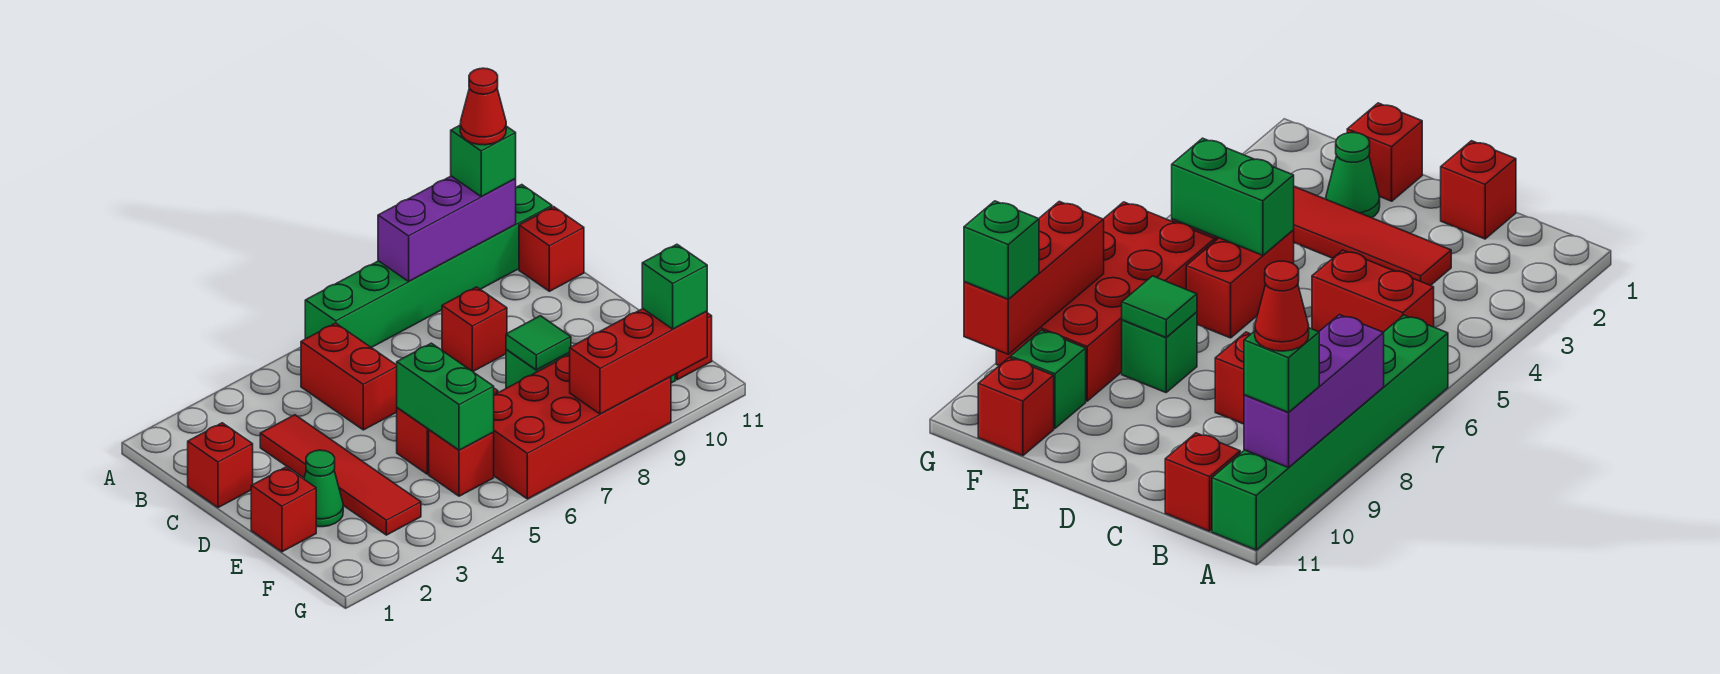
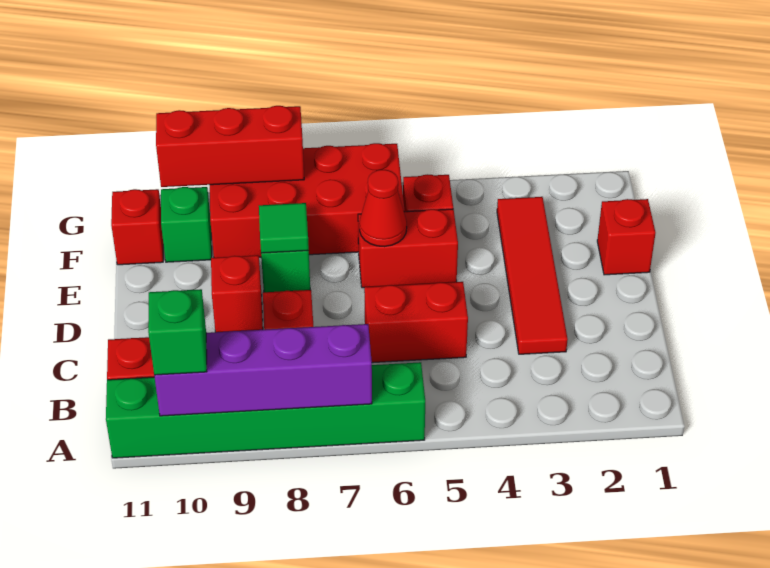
purple 1x3 brick [378,176,516,281] -> purple 1x4 brick [154,324,372,416]
red 1x1 cone [460,68,506,145] -> red 1x1 cone moved to [359,170,407,247]
red 1x2 brick [301,323,397,430] -> red 1x2 brick turned to [364,282,468,363]
red 1x1 brick [188,423,253,508] -> red 1x1 brick moved to [211,255,263,332]
green 1x1 cone [304,450,343,527] -> none
green 1x2 brick [397,343,494,450] -> none
green 1x1 brick [642,244,707,329] -> none

